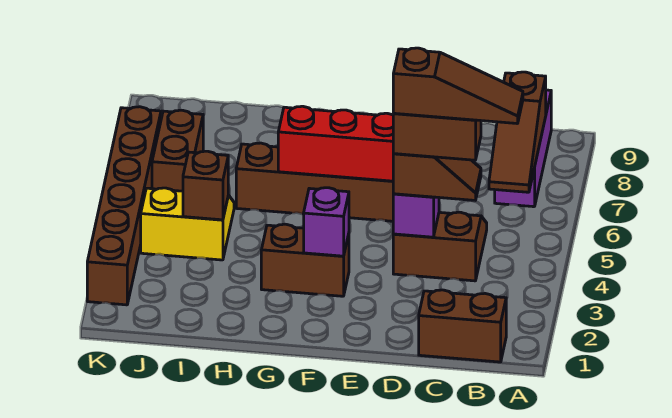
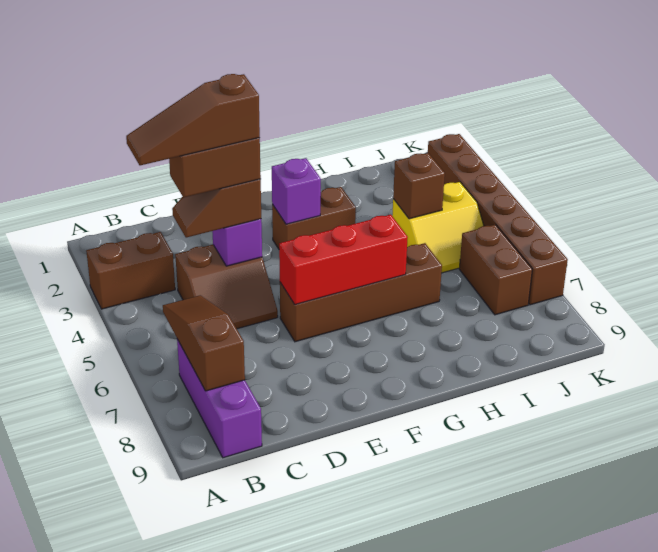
brown 1x2 brick [419,290,506,362] -> brown 1x2 brick moved to [86,232,175,309]

